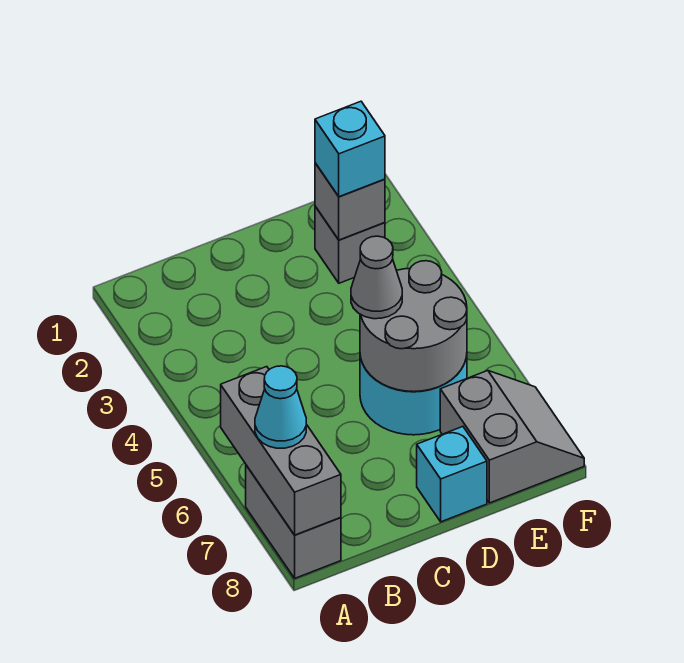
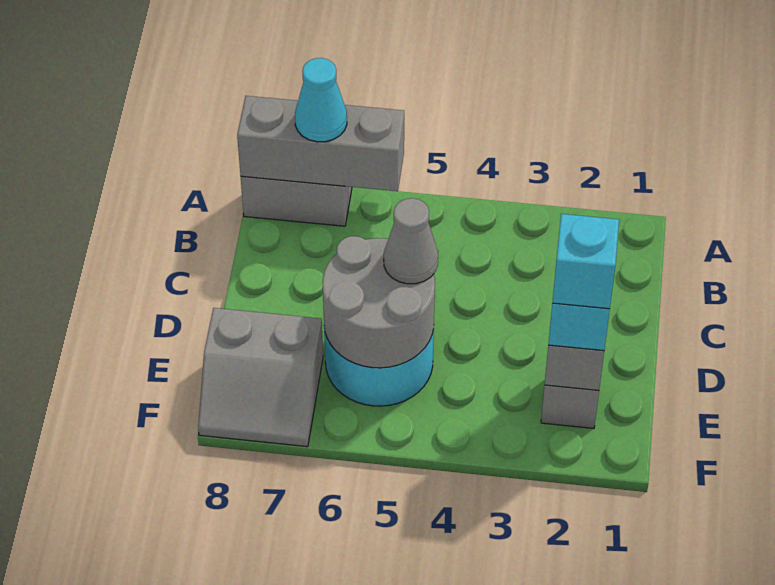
cyan 1x1 brick [417,427,487,522] -> cyan 1x1 brick moved to [552,214,619,309]

